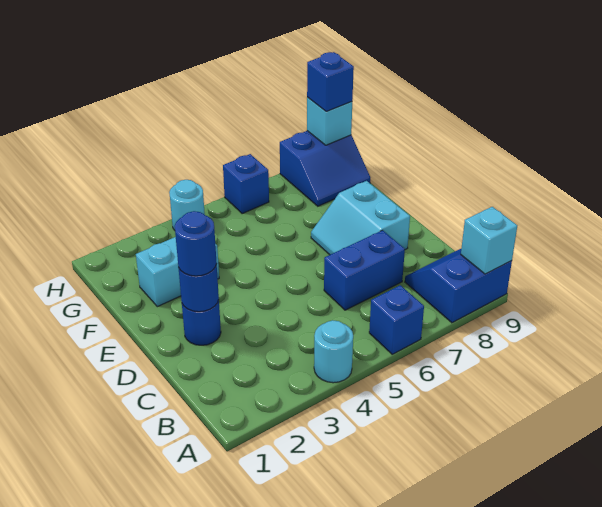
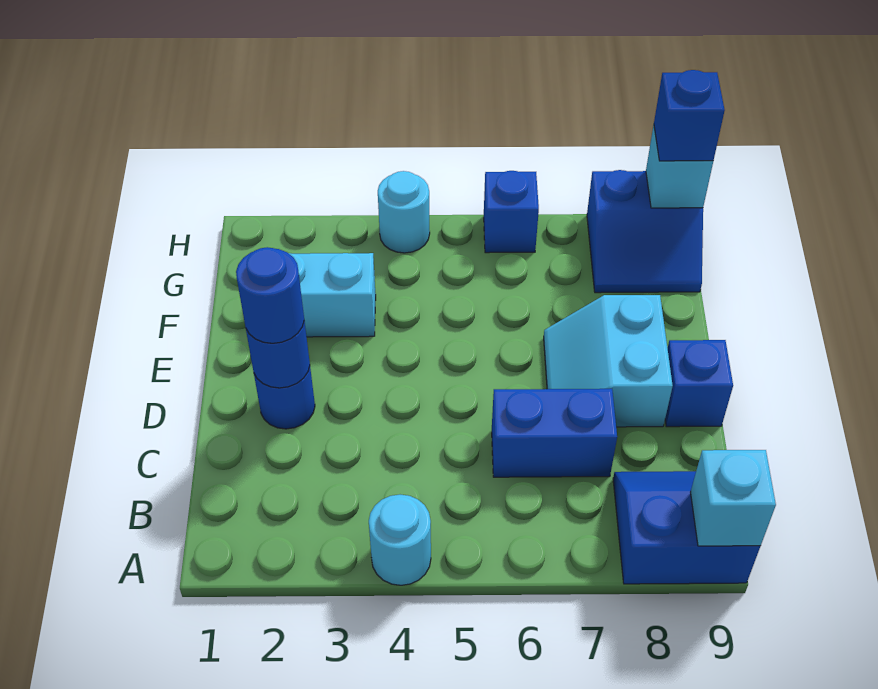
blue 1x1 brick [369,285,424,354] -> blue 1x1 brick moved to [665,340,733,427]

